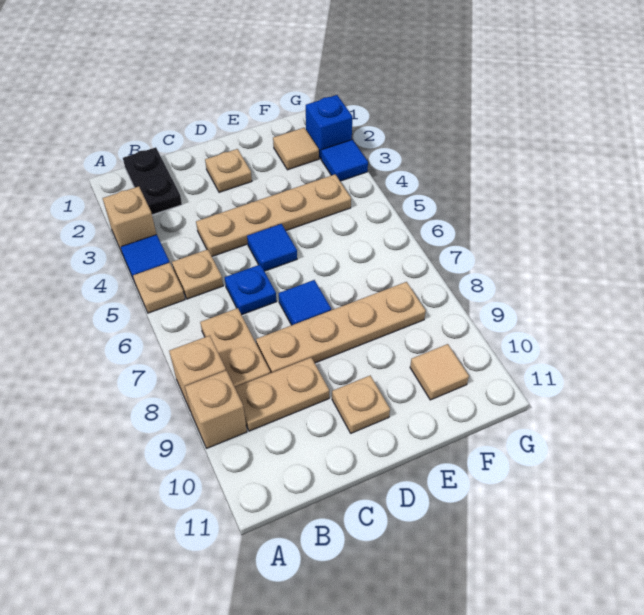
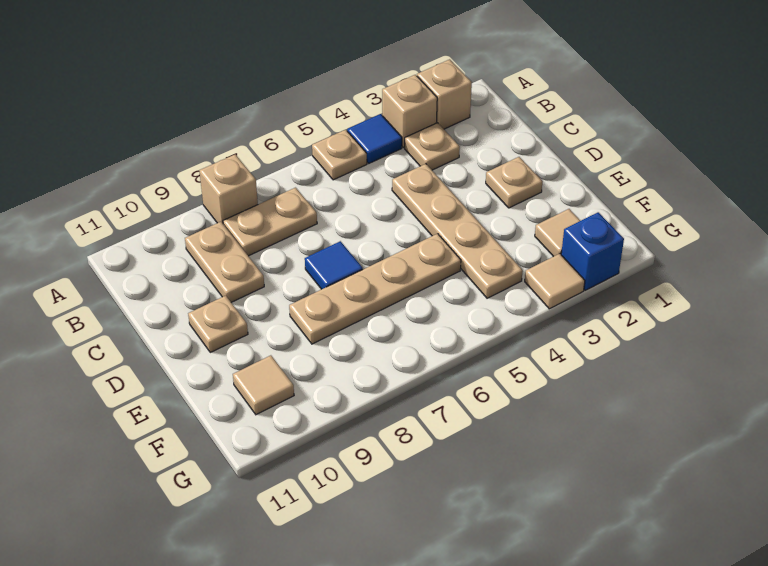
tan 1x1 brick [185,371,247,448] -> tan 1x1 brick moved to [417,59,472,129]
black 1x2 plate [123,147,182,215] -> none
tan 1x1 plate [172,249,223,299] -> tan 1x1 plate moved to [405,123,460,170]
blue 1x1 plate [225,264,277,315] -> none
tan 1x4 plate [256,282,426,373] -> tan 1x4 plate turned to [289,234,461,344]
blue 1x1 tile [247,224,297,271] -> none
blue 1x1 tile [321,140,368,181] -> tan 1x1 tile [525,254,585,309]

